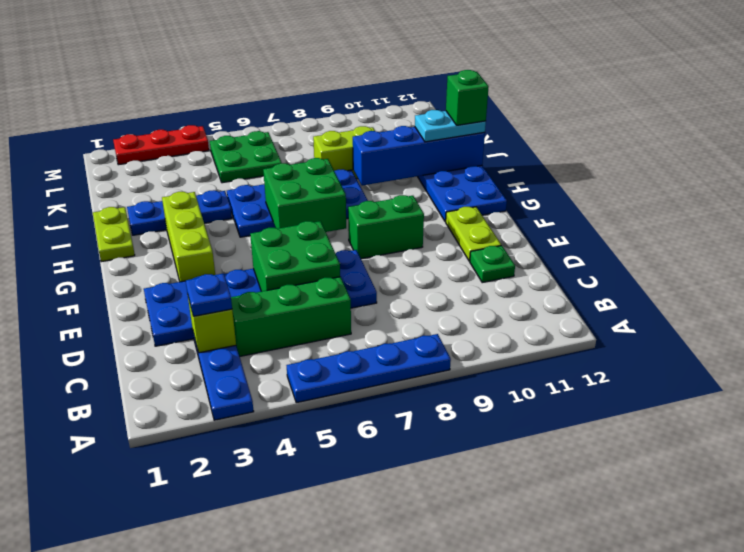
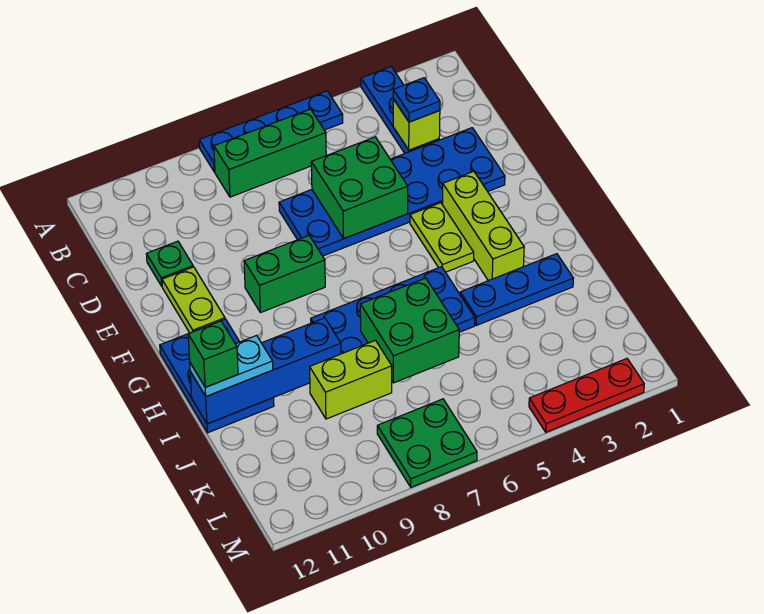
green 1x3 brick [231,277,351,357] -> green 1x3 brick moved to [214,109,326,197]
green 2x2 brick [263,158,346,232] -> green 2x2 brick moved to [360,278,459,383]
lime 1x2 plate [93,207,135,262] -> lime 1x2 plate moved to [410,203,474,272]
green 2x2 plate [210,131,281,183] -> green 2x2 plate moved to [377,399,477,487]

